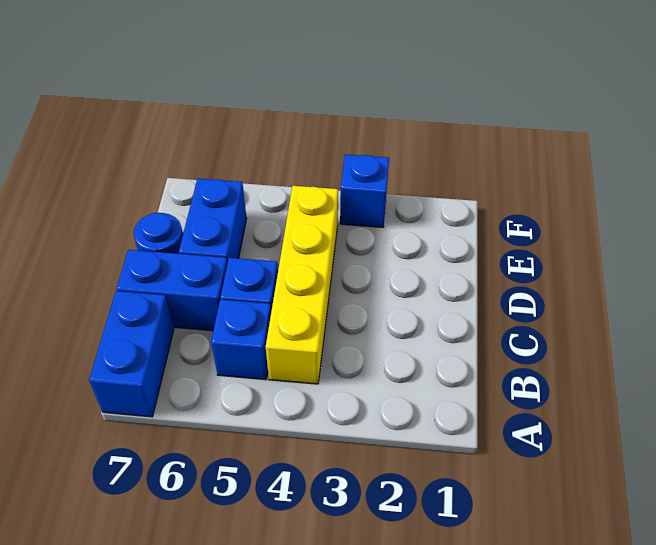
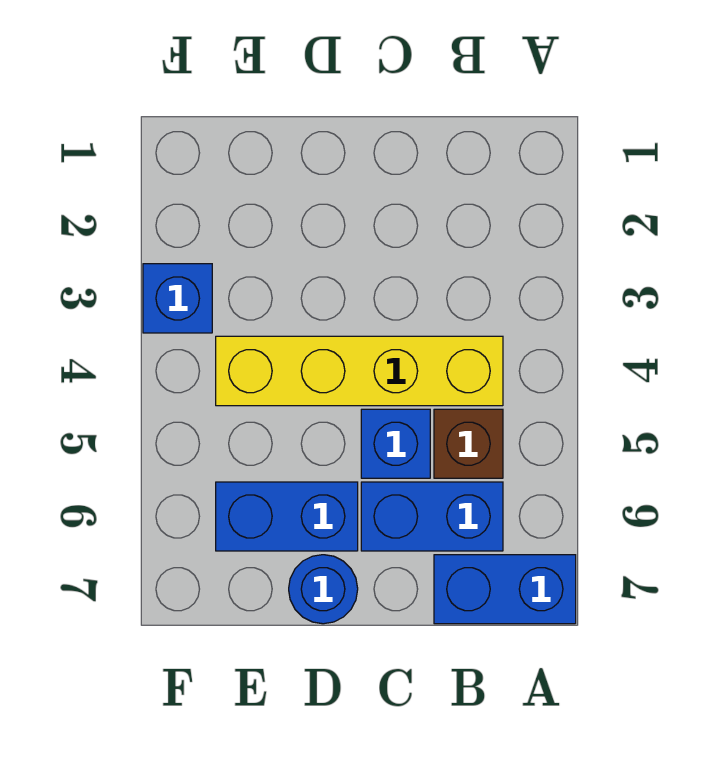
blue 1x1 brick [211,300,271,380] -> brown 1x1 brick [434,409,503,478]
blue 1x2 brick [116,250,227,331] -> blue 1x2 brick turned to [361,482,503,551]

